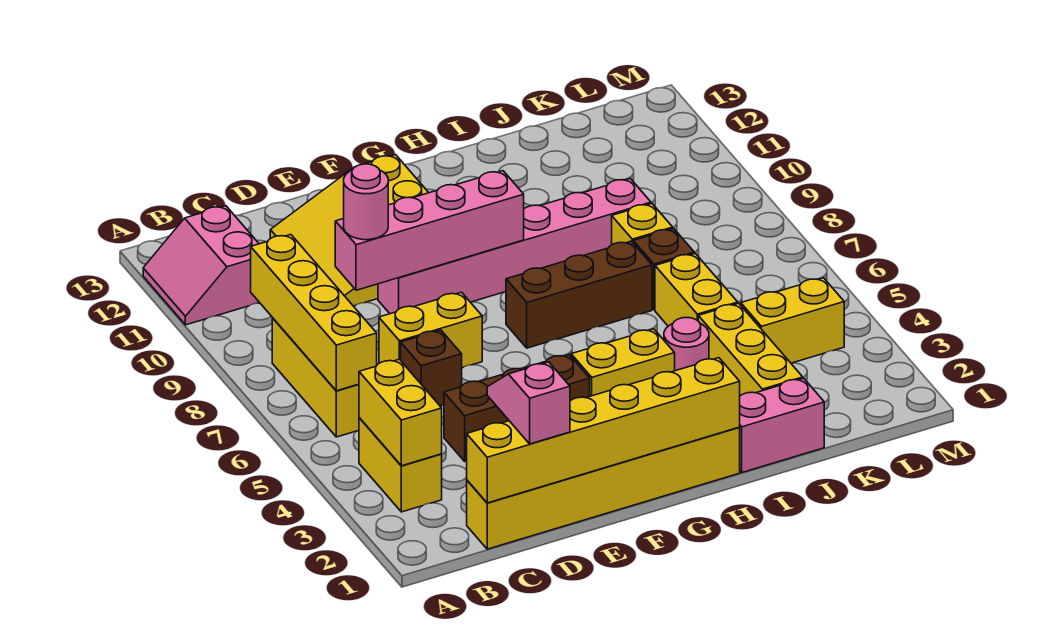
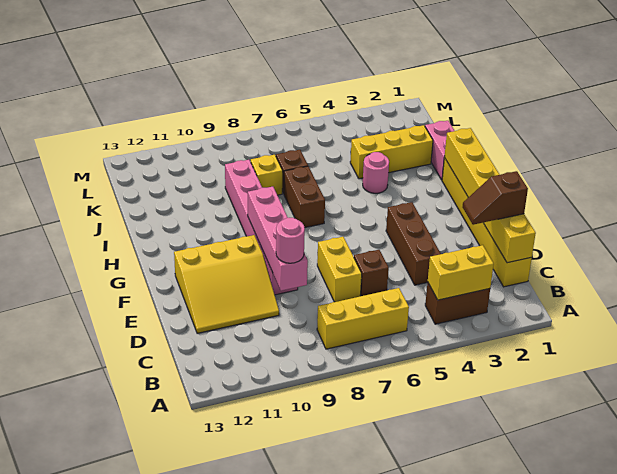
pink 2x2 slope [143,206,260,325] -> none
yellow 1x2 brick [359,418,442,512] -> brown 1x2 brick [425,283,490,324]
yellow 1x4 brick [251,235,377,391] -> none
pink 1x2 slope [487,362,570,444] -> brown 1x2 slope [463,171,528,225]
yellow 1x2 brick [571,329,675,396] -> none
brown 1x3 brick [506,241,652,348] -> brown 1x2 brick [284,166,325,228]
yellow 1x2 brick [655,253,738,326] -> none
yellow 1x2 brick [741,278,844,363] -> none

